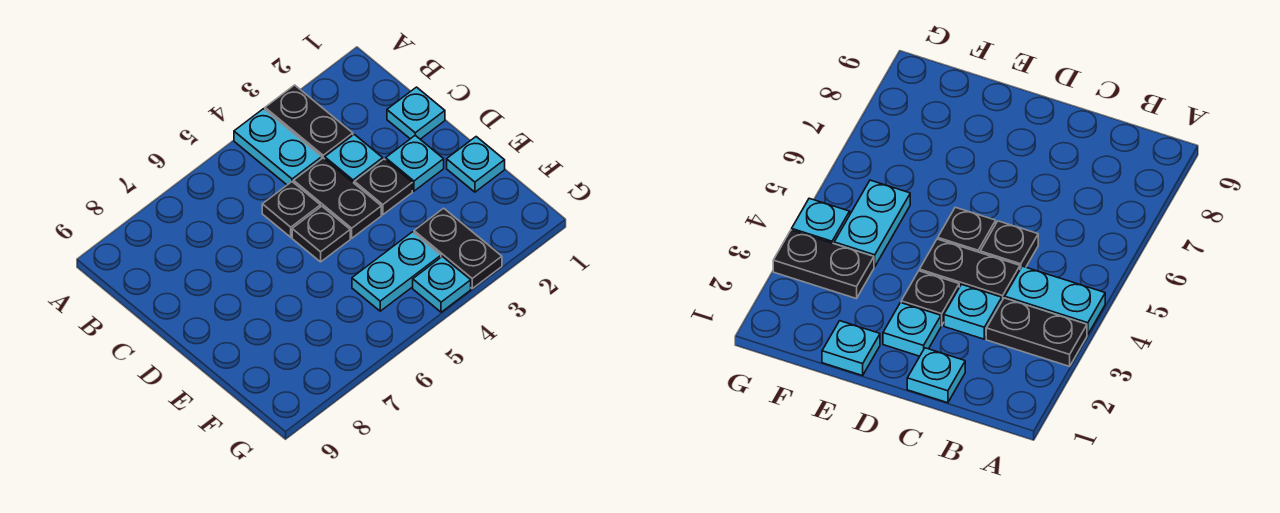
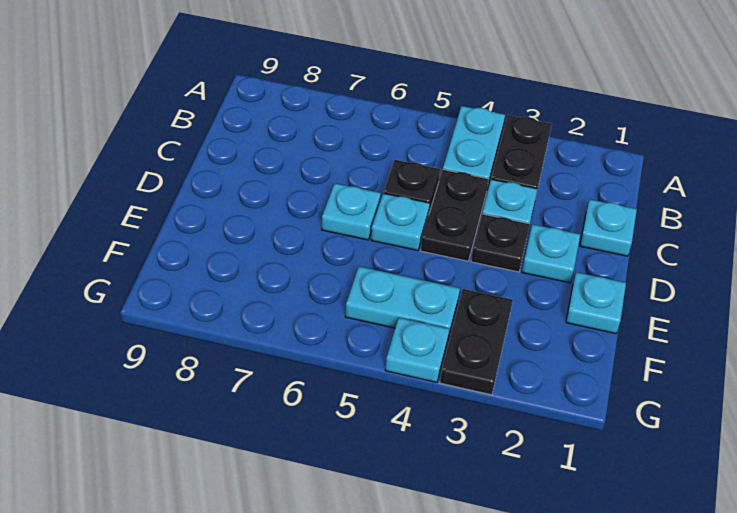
black 1x1 plate [292,206,350,262] -> cyan 1x1 plate [371,193,430,251]
none -> cyan 1x1 plate [322,183,381,240]

